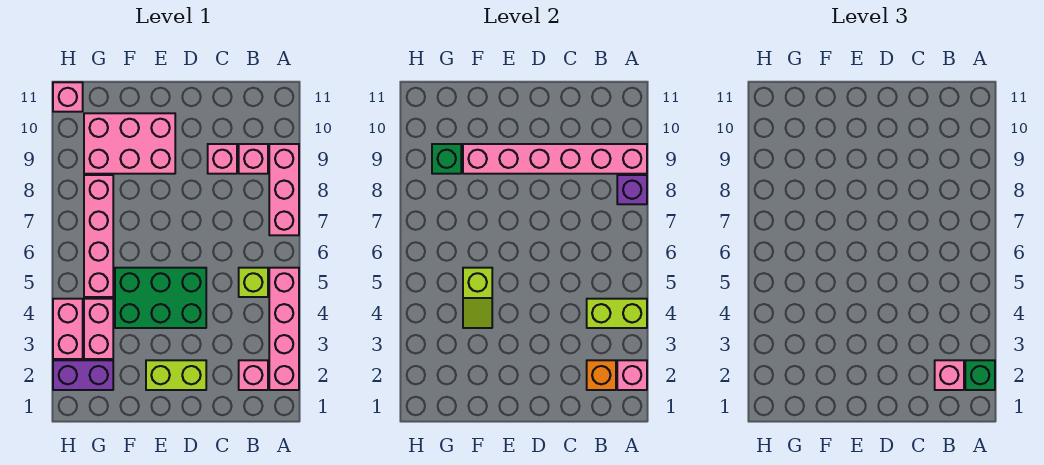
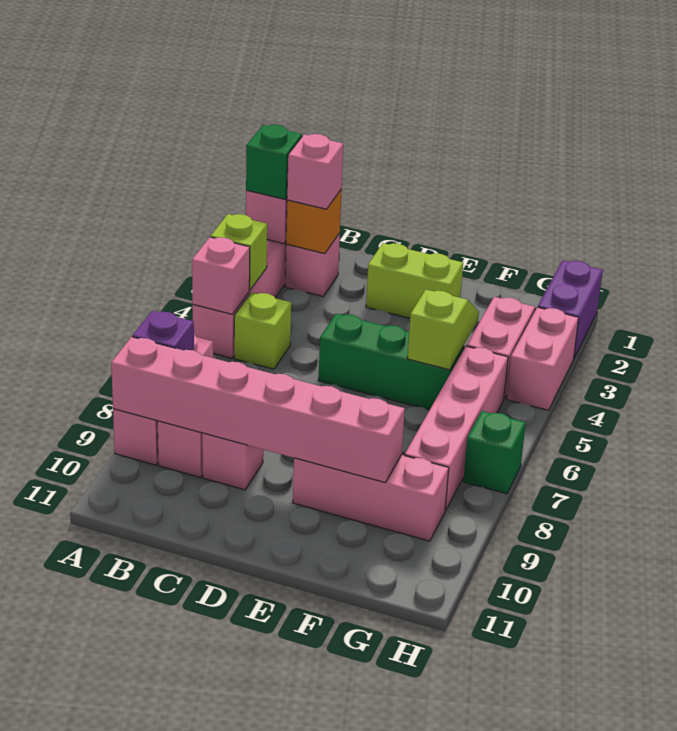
lime 1x2 brick [587,299,647,328] -> lime 1x1 brick [211,214,267,290]
green 2x3 brick [115,268,206,328] -> green 1x3 brick [318,314,464,410]
pink 2x3 brick [84,113,175,174] -> pink 1x3 brick [293,455,449,541]
purple 1x2 brick [53,360,113,390] -> purple 1x2 brick turned to [538,260,603,358]
green 1x1 brick [432,144,461,174] -> green 1x1 brick moved to [463,411,526,494]
pink 1x1 brick [53,82,83,112] -> pink 1x1 brick moved to [192,237,250,314]

